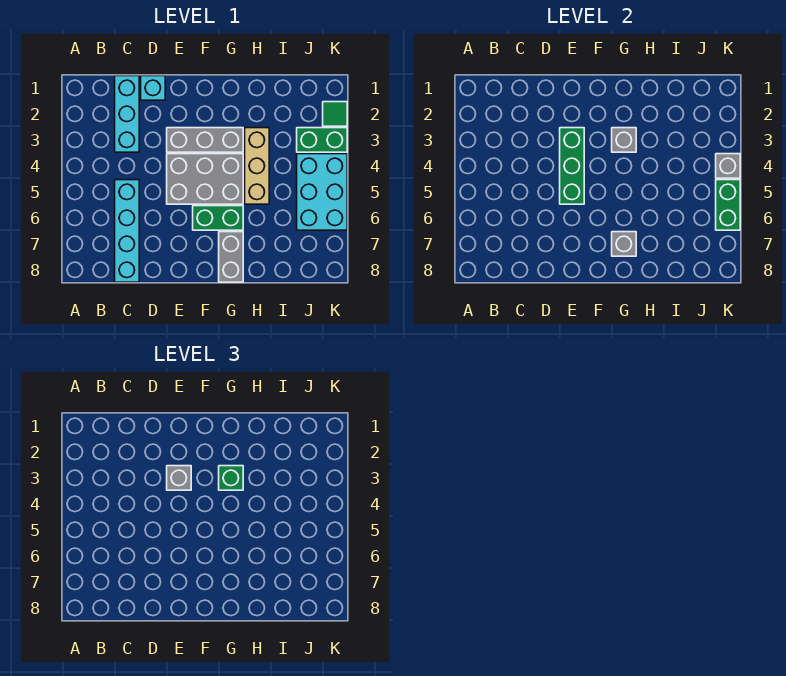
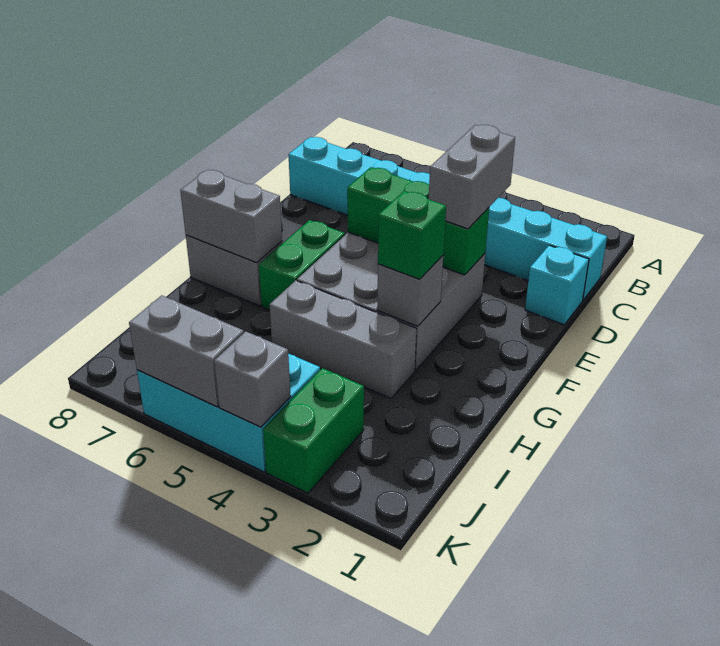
grey 1x1 brick [167,466,191,490] -> grey 1x2 brick [429,125,515,229]
grey 1x1 brick [612,232,636,256] -> grey 1x2 brick [180,170,282,263]
tan 1x3 brick [245,128,269,204] -> grey 1x3 brick [269,280,416,399]
green 1x1 tile [323,102,347,126] -> none
green 1x2 brick [716,180,740,230] -> grey 1x2 brick [129,295,244,407]

